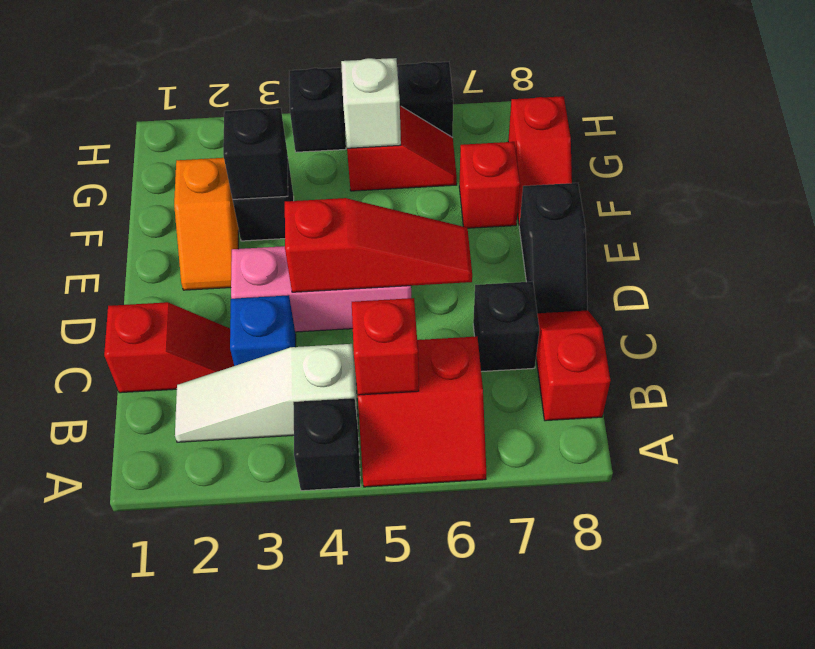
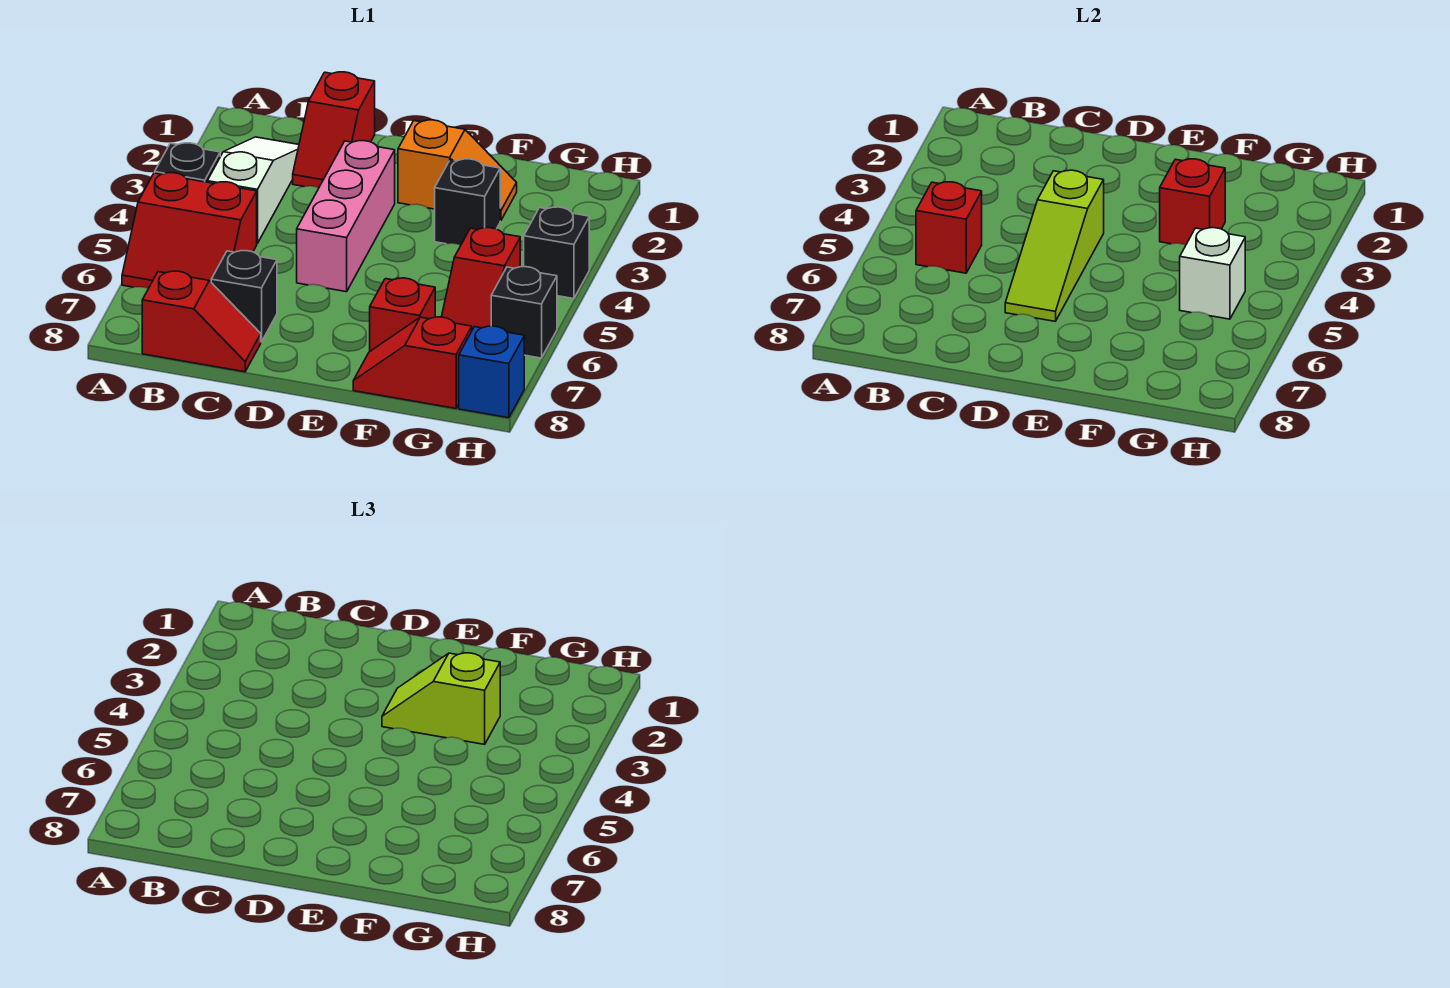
red 2x2 slope [358,337,486,487] -> red 2x2 slope turned to [122,173,257,289]
blue 1x1 brick [230,295,296,366] -> blue 1x1 brick moved to [459,326,524,418]
red 1x3 slope [285,198,472,292] -> lime 1x3 slope [1005,170,1104,321]
black 1x2 slope [519,183,588,313] -> none
orange 1x2 slope [174,158,239,290] -> orange 1x2 slope turned to [398,120,517,221]
none -> lime 1x2 slope [382,653,500,744]
black 1x1 brick [223,108,288,199] -> red 1x1 brick [1160,159,1225,245]

